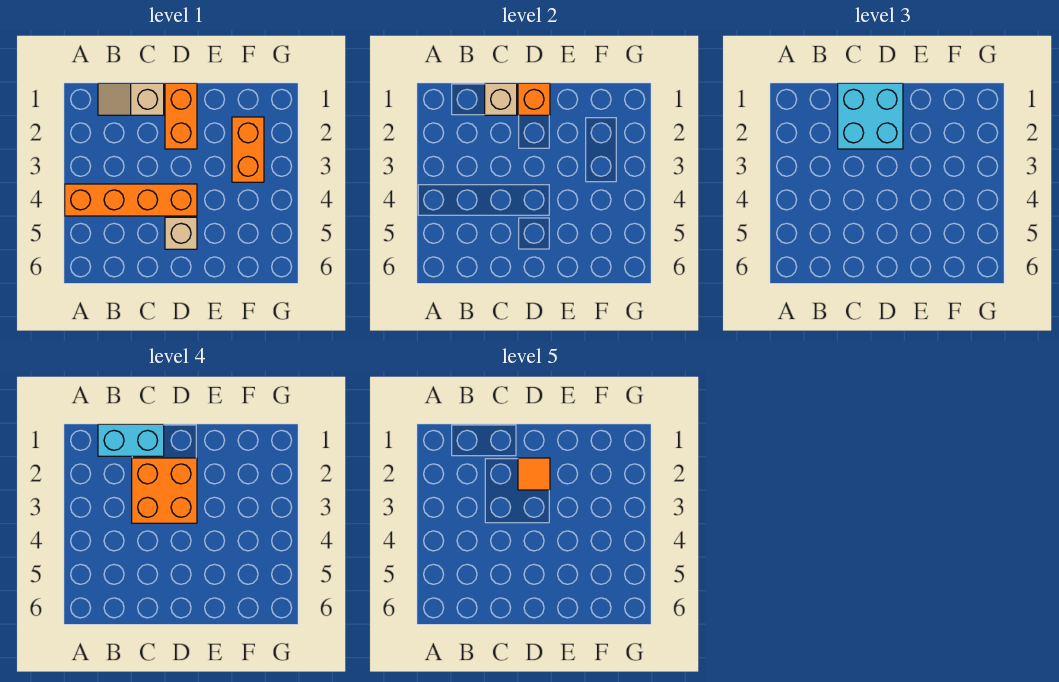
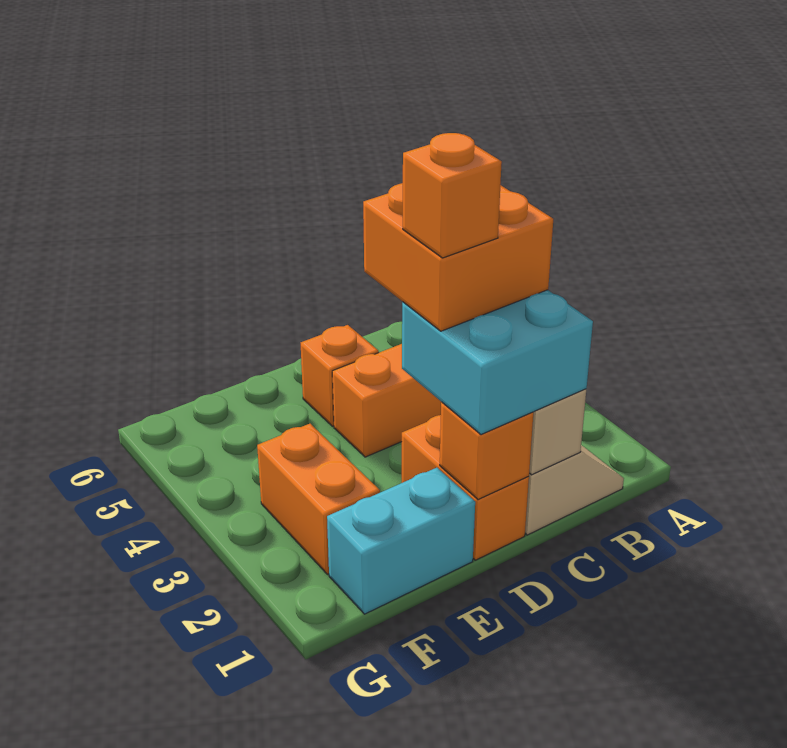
cyan 1x2 brick [98,424,164,456] -> cyan 1x2 brick moved to [327,468,475,614]
orange 1x1 tile [518,458,550,490] -> orange 1x1 brick [403,133,502,258]
tan 1x1 brick [165,217,197,249] -> orange 1x1 brick [301,325,379,426]

